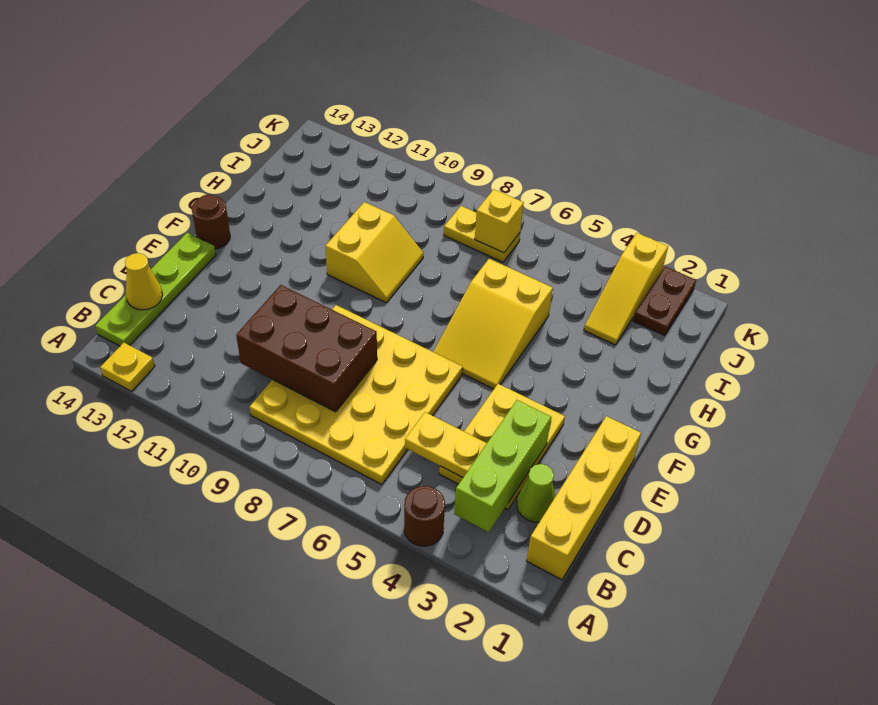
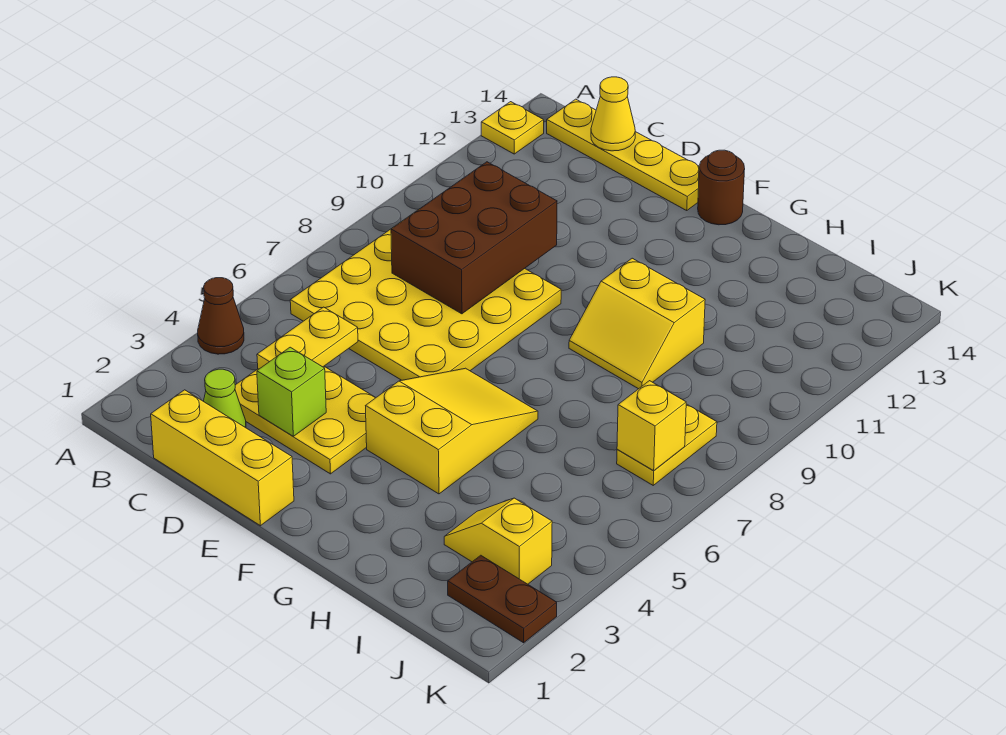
brown 1x1 round brick [404,486,445,546] -> brown 1x1 cone [198,278,244,354]
yellow 1x4 brick [527,416,641,580] -> yellow 1x3 brick [151,390,294,526]
lime 1x3 brick [454,400,551,532] -> lime 1x1 brick [257,347,326,436]
lime 1x4 plate [95,233,216,346] -> yellow 1x4 plate [547,99,699,210]
yellow 2x3 slope [433,259,553,389] -> yellow 2x3 slope turned to [366,368,538,494]
yellow 1x3 slope [584,233,668,345] -> yellow 1x2 slope [444,498,552,584]

